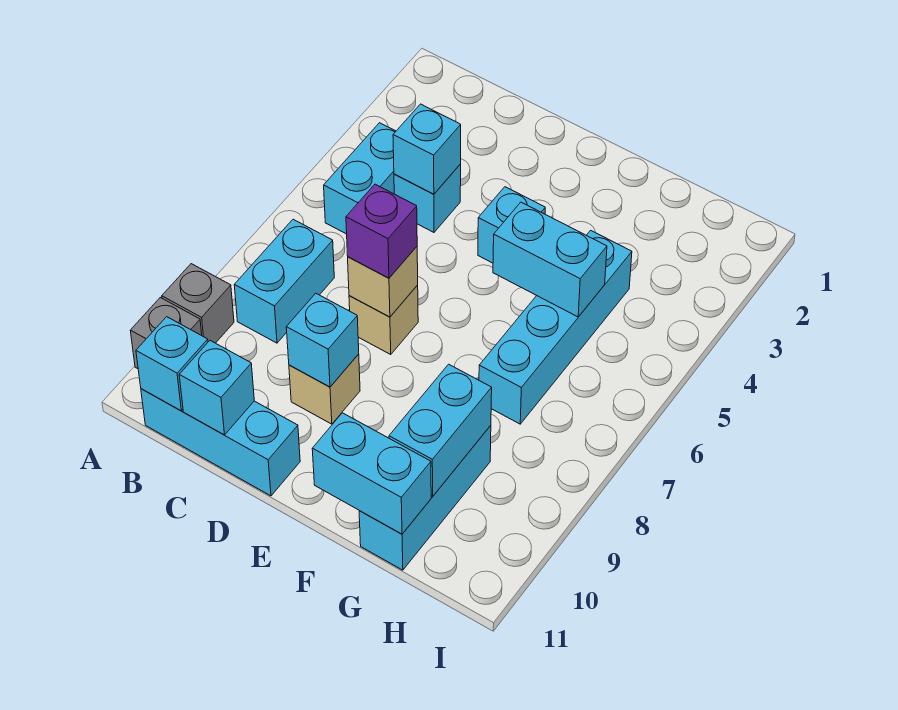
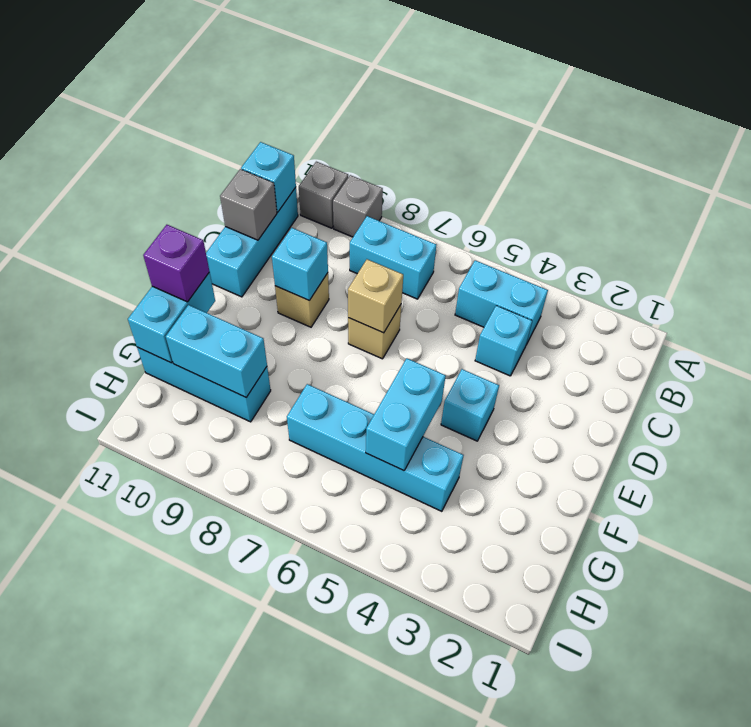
cyan 1x1 brick [393,104,461,194] -> none
cyan 1x1 brick [179,341,254,435] -> grey 1x1 brick [220,169,277,240]
purple 1x1 brick [346,184,417,278] -> purple 1x1 brick moved to [143,225,209,302]

